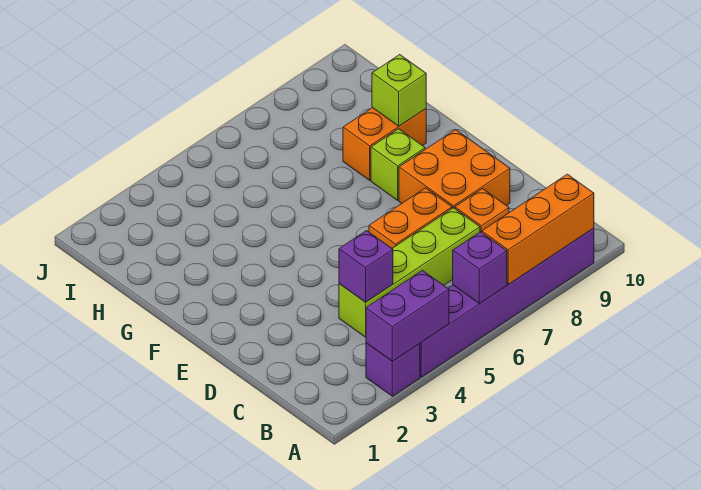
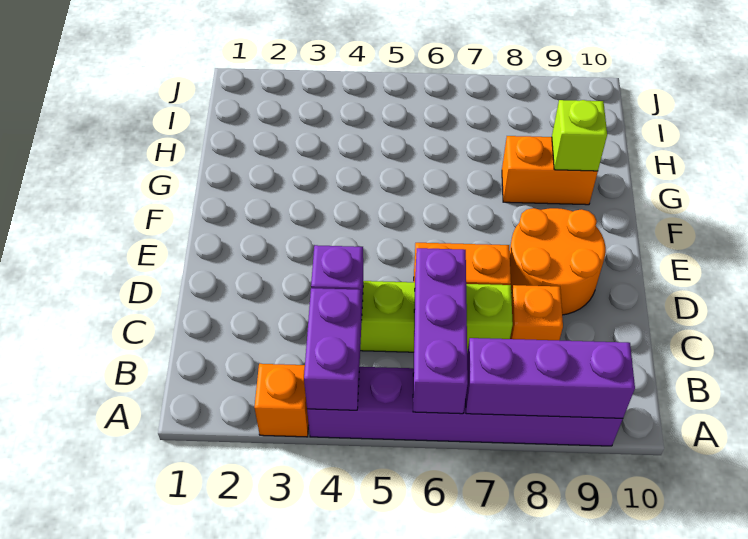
purple 1x1 brick [366,343,420,396] -> orange 1x1 brick [254,364,309,437]
purple 1x2 brick [366,270,449,361] -> purple 1x2 brick turned to [304,288,362,410]
purple 1x1 brick [453,232,507,304] -> purple 1x3 brick [413,248,468,414]
orange 1x3 brick [482,174,594,284] -> purple 1x3 brick [466,338,635,418]
orange 2x2 brick [399,130,510,208] -> orange 2x2 round brick [510,208,606,315]
lime 1x1 brick [371,129,425,200] -> none

